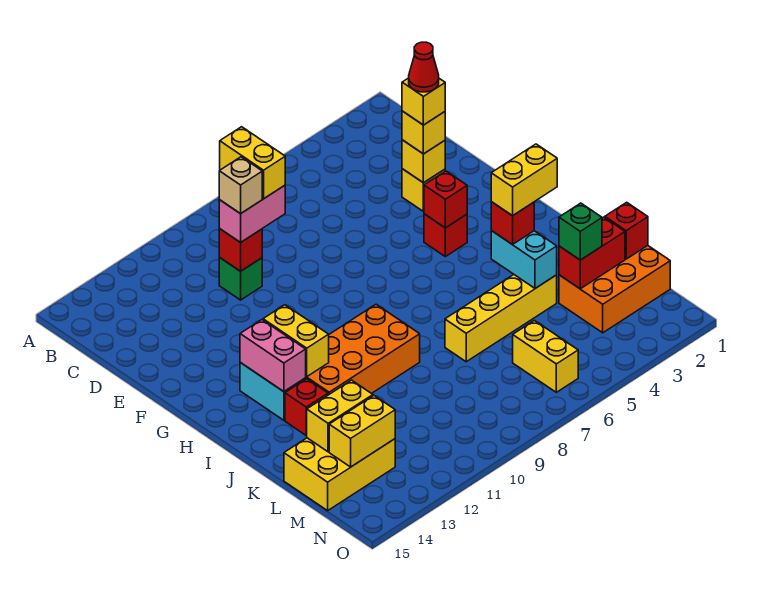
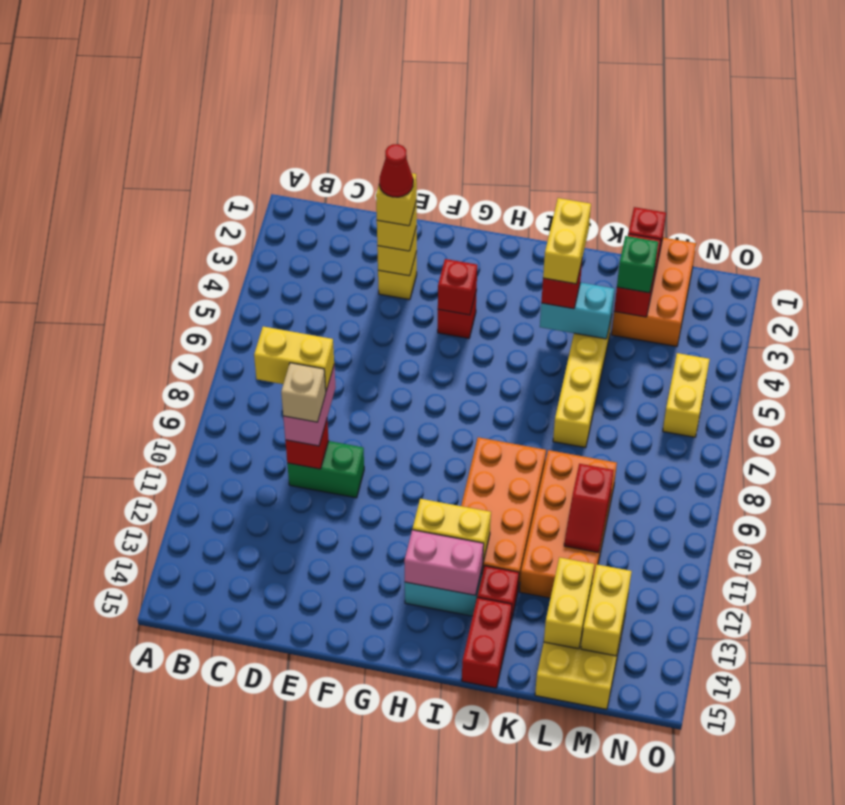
green 1x1 brick [219,257,262,300] -> green 1x2 brick [287,441,364,498]
none -> red 1x2 brick [462,598,512,688]
none -> orange 2x4 brick [520,450,617,598]
none -> red 1x2 slope [564,464,614,553]
yellow 1x2 brick [513,321,578,392] -> yellow 1x2 brick turned to [663,353,710,437]

